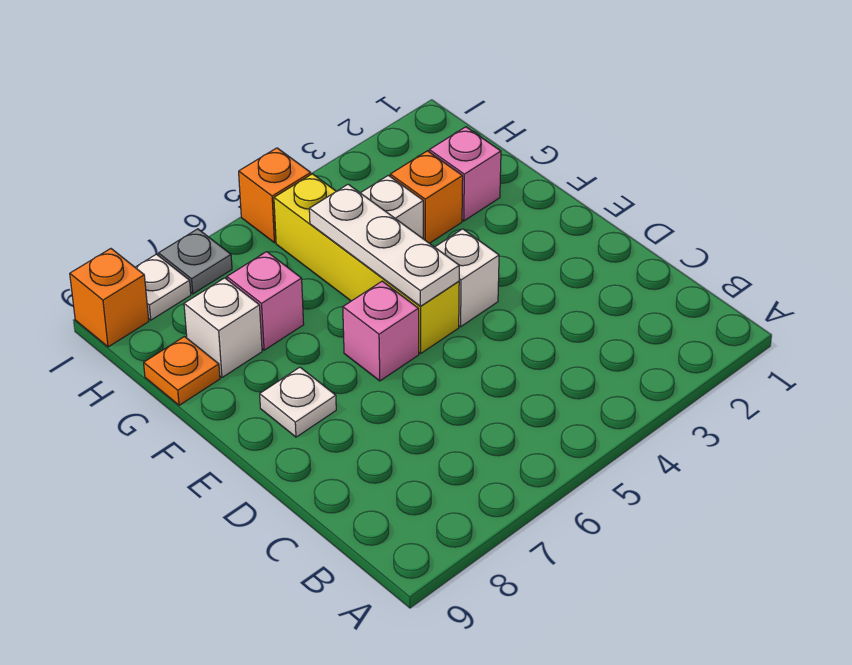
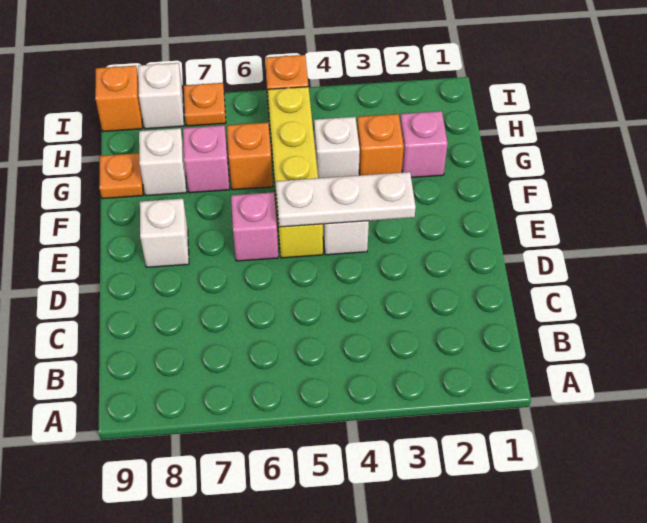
white 1x3 plate [309,184,459,306] -> white 1x3 plate turned to [276,172,416,227]
white 1x1 plate [260,367,336,437] -> white 1x1 brick [140,199,189,267]
none -> orange 1x1 brick [227,123,273,190]
grey 1x1 plate [158,229,232,294] -> orange 1x1 plate [184,83,226,126]
white 1x1 plate [135,254,191,320] -> white 1x1 brick [138,63,184,129]

